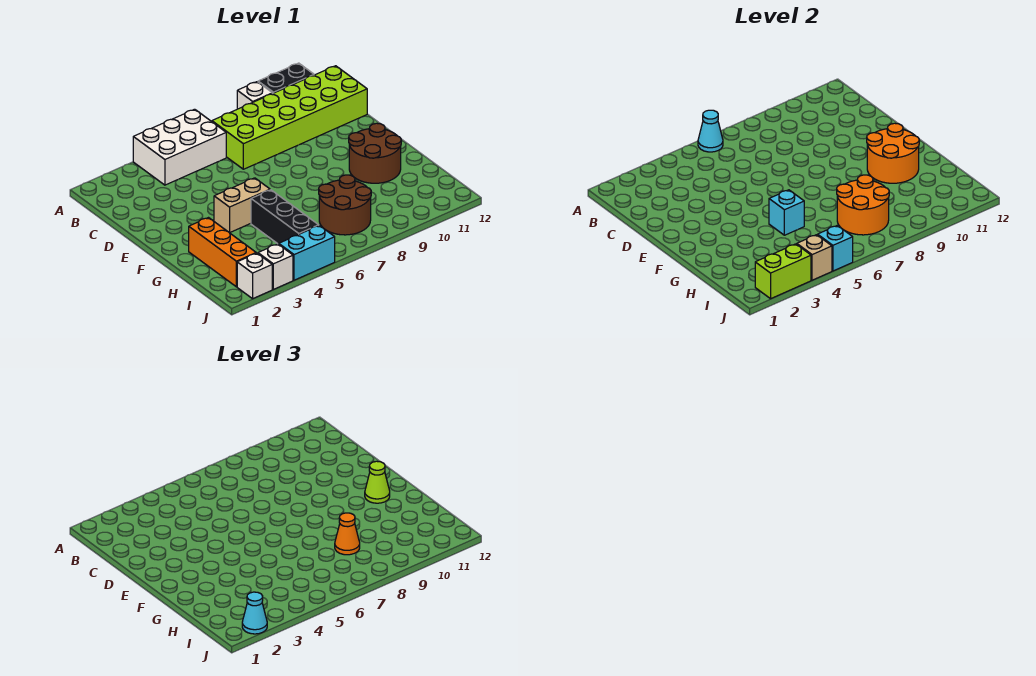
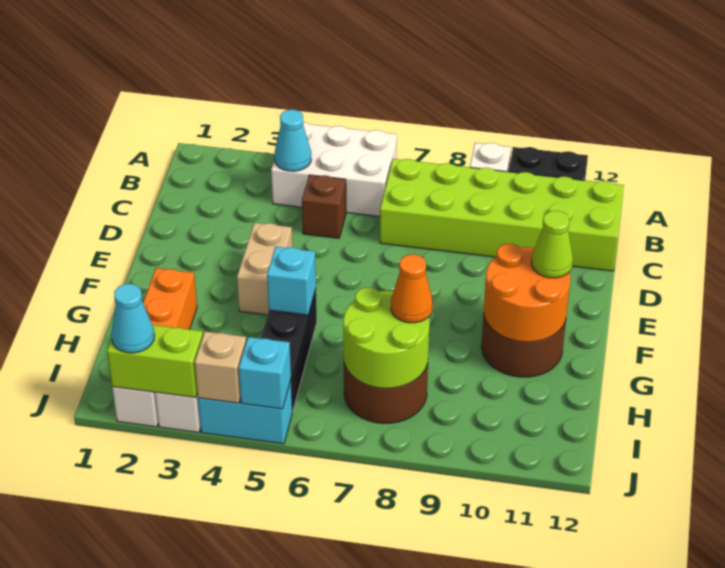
cyan 1x1 cone [698,110,723,152] -> cyan 1x1 cone moved to [274,110,311,171]
none -> brown 1x1 brick [302,175,346,238]
tan 1x2 brick [214,178,270,233] -> tan 1x2 brick turned to [237,223,292,315]
orange 2x2 round brick [837,175,889,235] -> lime 2x2 round brick [343,287,430,388]

